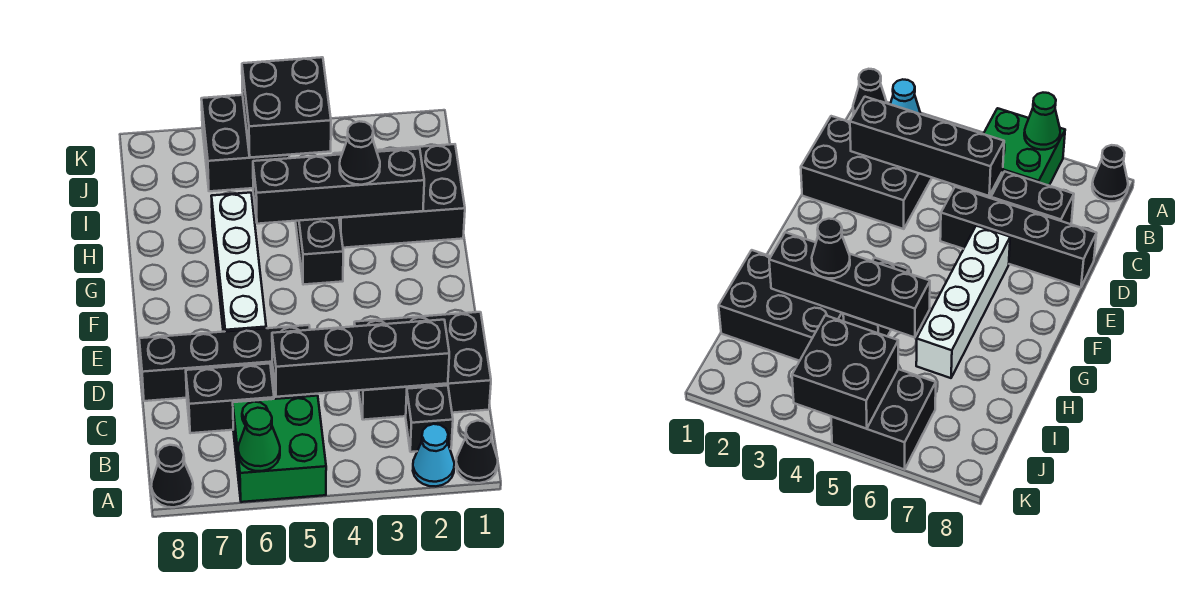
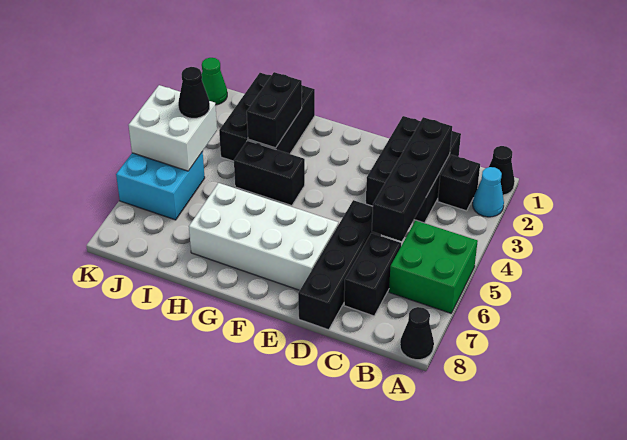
green 1x1 cone [238,408,280,471] -> green 1x1 cone moved to [202,58,227,105]
white 1x4 brick [211,193,266,332] -> white 2x4 brick [189,183,338,290]
black 1x4 brick [253,149,424,224] -> black 1x2 brick [247,72,302,148]
black 1x1 cone [340,121,380,185] -> black 1x1 cone moved to [178,67,210,118]
black 2x2 brick [242,57,331,158] -> white 2x2 brick [129,85,217,171]
black 2x2 brick [201,95,289,191] -> cyan 2x2 brick [116,152,205,220]

